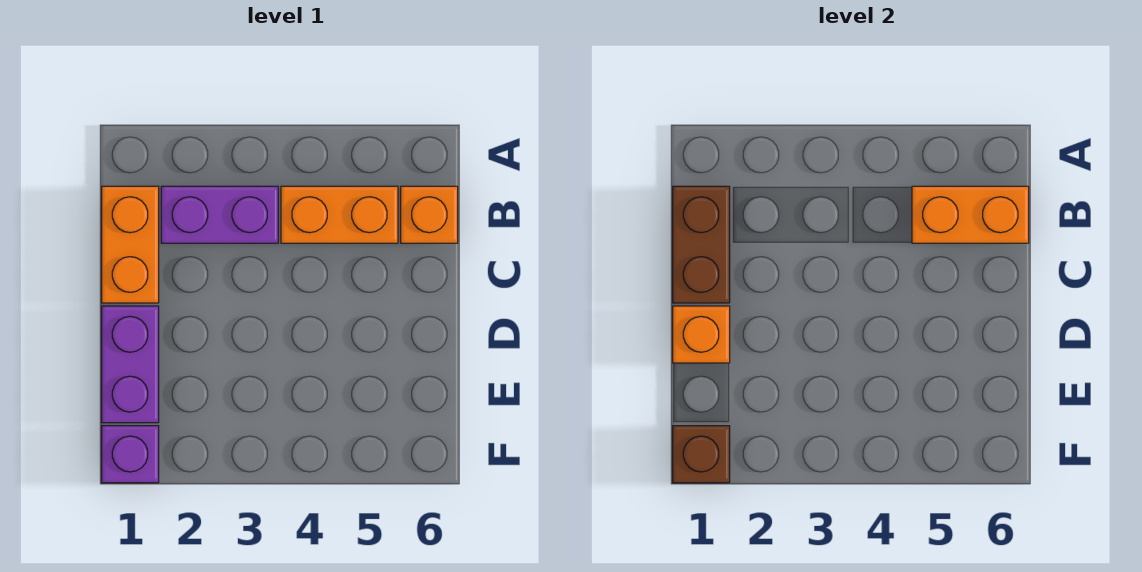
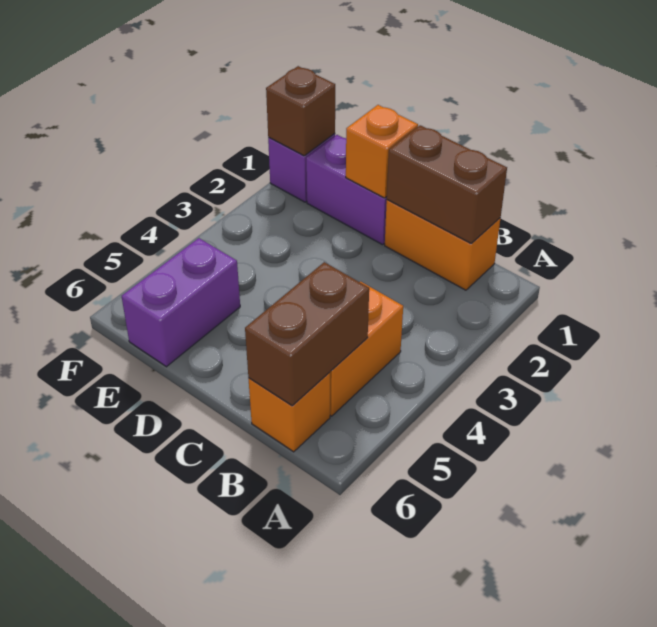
purple 1x2 brick [161,186,278,243] -> purple 1x2 brick moved to [121,238,240,367]
orange 1x2 brick [912,186,1029,243] -> brown 1x2 brick [245,262,369,406]

